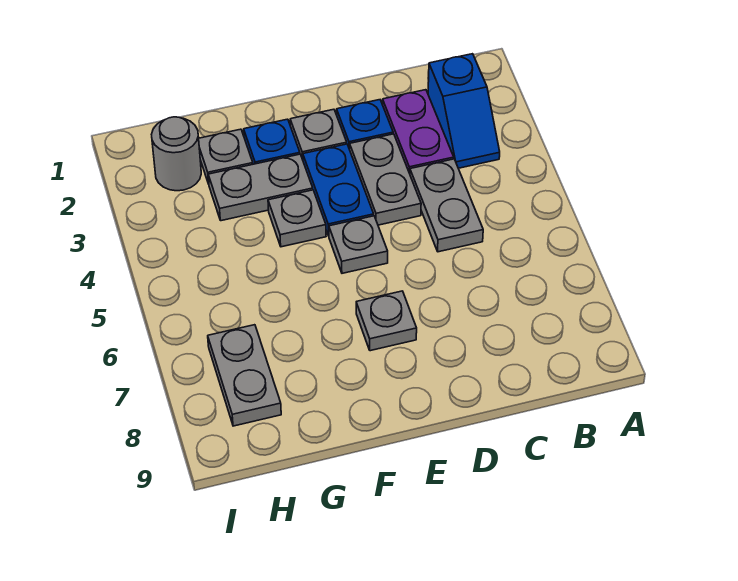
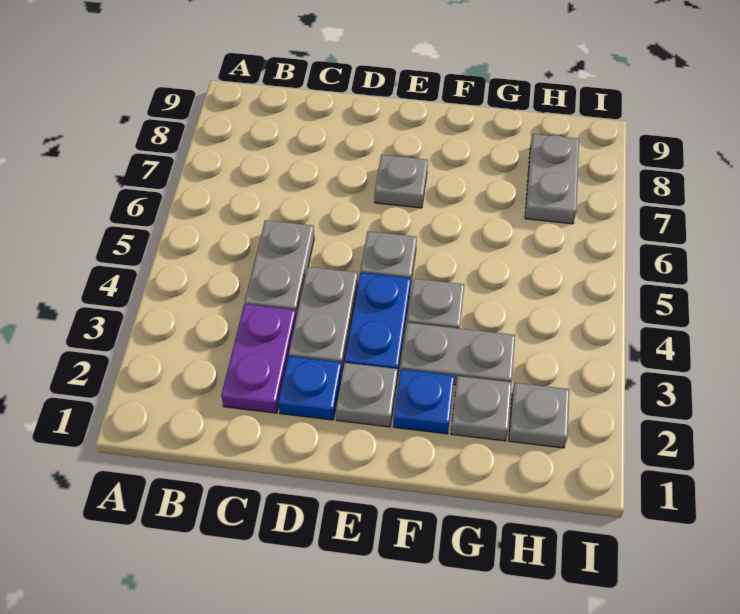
blue 1x2 slope [428,54,500,168] -> none
grey 1x1 round brick [152,117,201,191] -> grey 1x1 plate [509,383,569,448]

